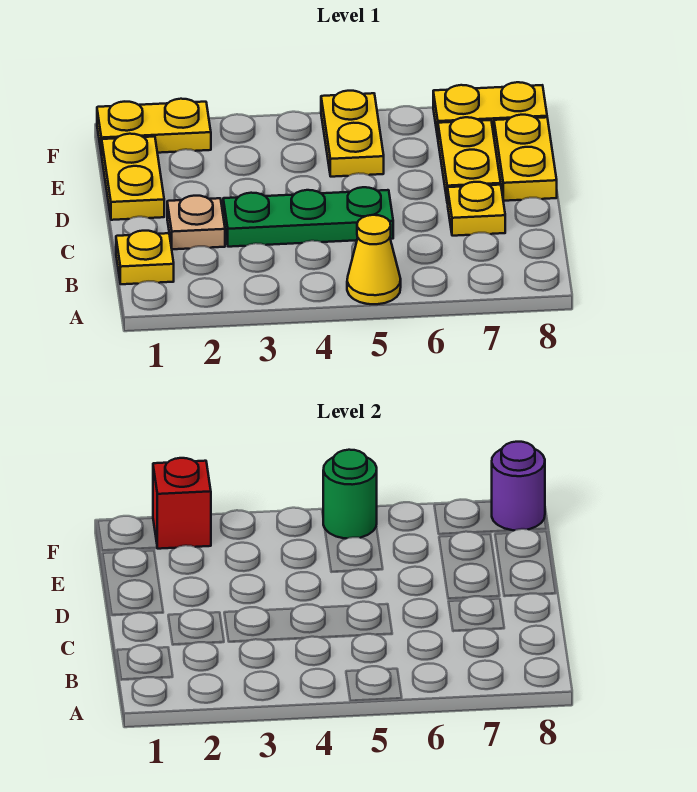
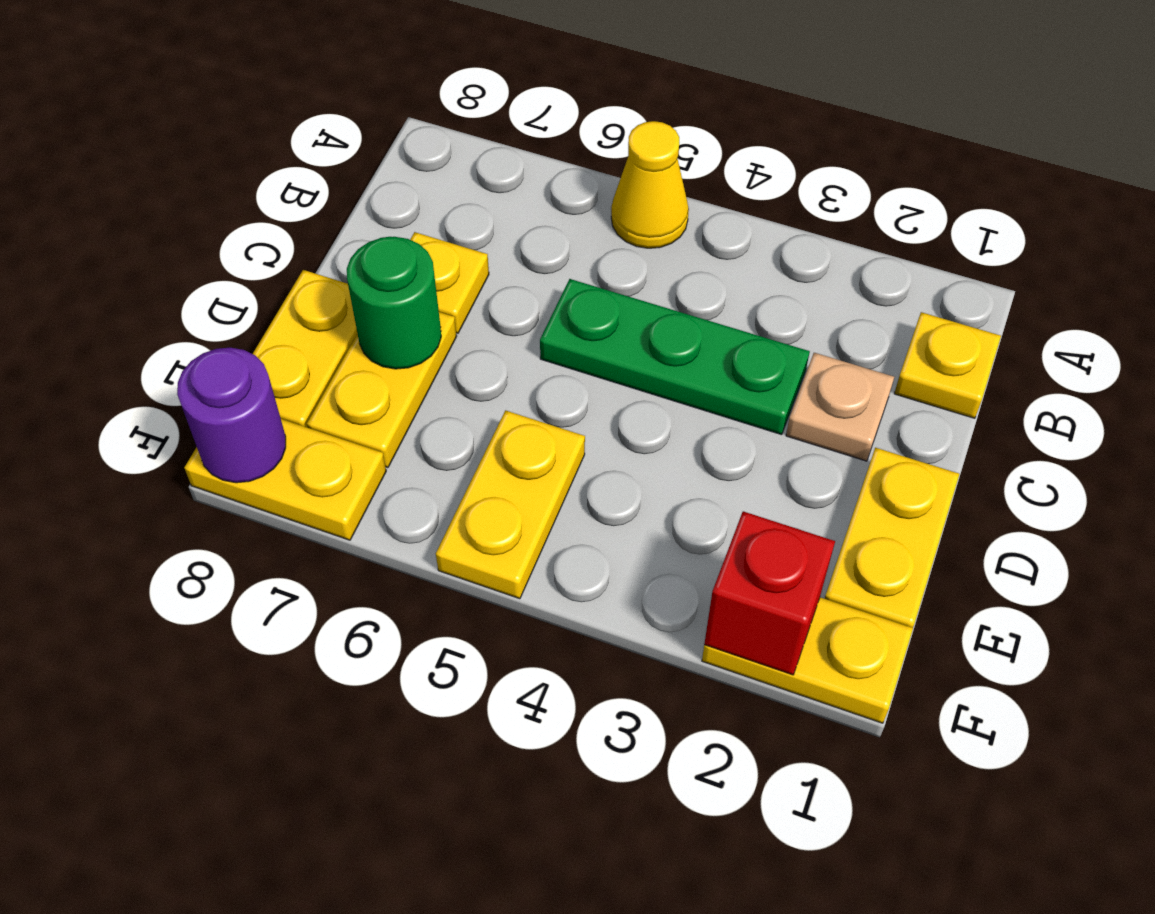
green 1x1 round brick [323,450,377,538] -> green 1x1 round brick moved to [347,237,441,369]

